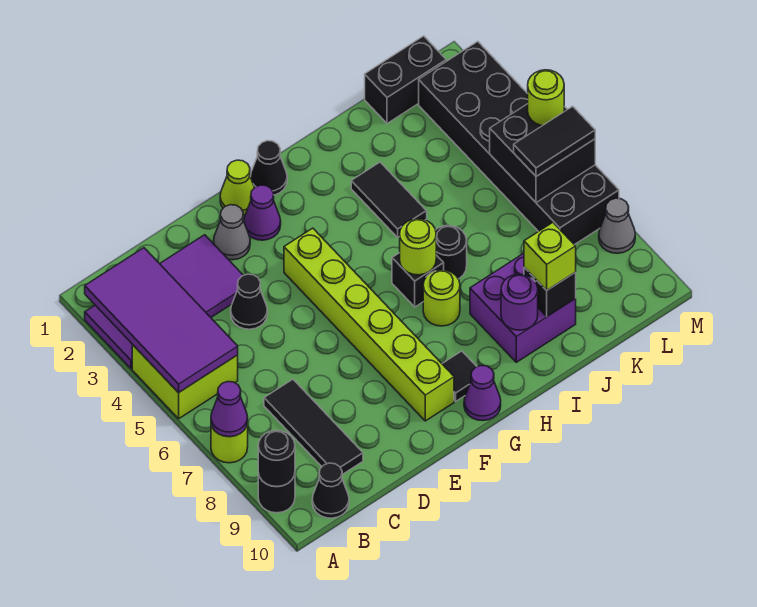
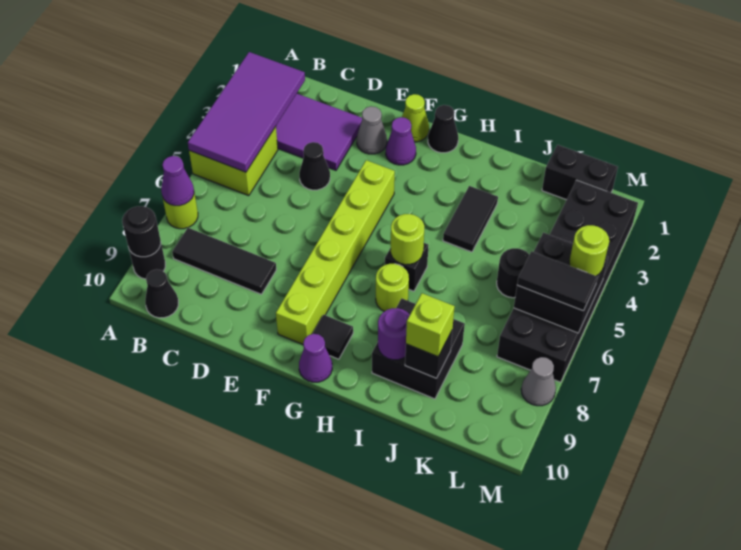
black 1x3 tile [264,379,363,475] -> black 1x3 tile turned to [172,228,276,294]
black 1x1 round brick [436,225,467,279] -> black 1x1 round brick moved to [497,248,529,298]
purple 2x2 brick [470,253,576,362] -> black 2x2 brick [372,298,465,399]

